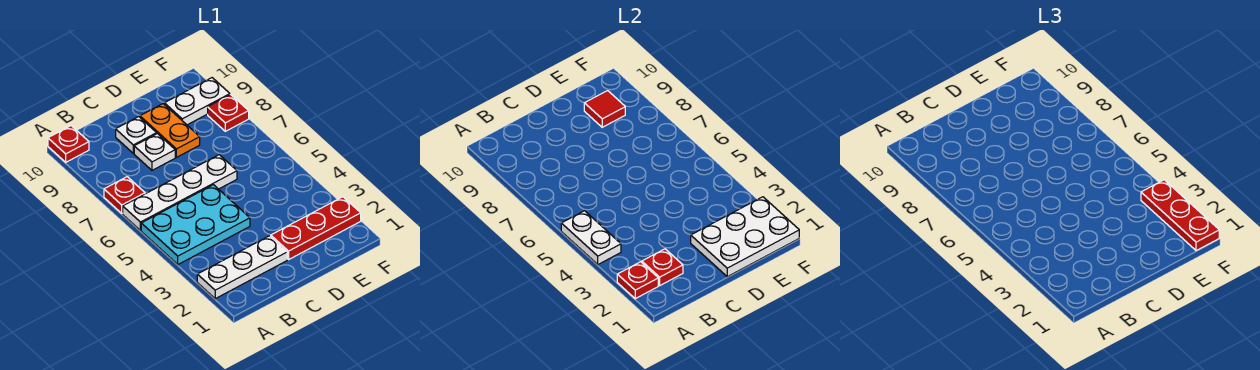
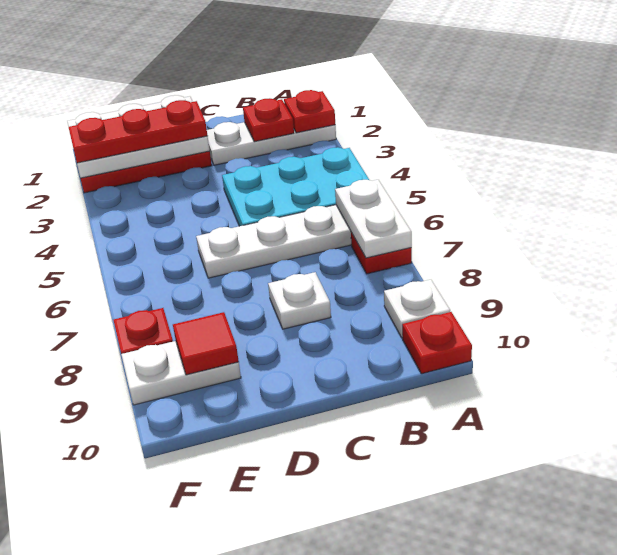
white 1x2 plate [561,211,621,264] -> white 1x2 plate moved to [335,180,412,258]
white 1x1 plate [116,117,157,153] -> white 1x1 plate moved to [384,280,450,338]
orange 1x2 plate [140,104,200,157] -> none
red 1x3 plate [1141,180,1219,251] -> red 1x3 plate turned to [69,100,207,163]

